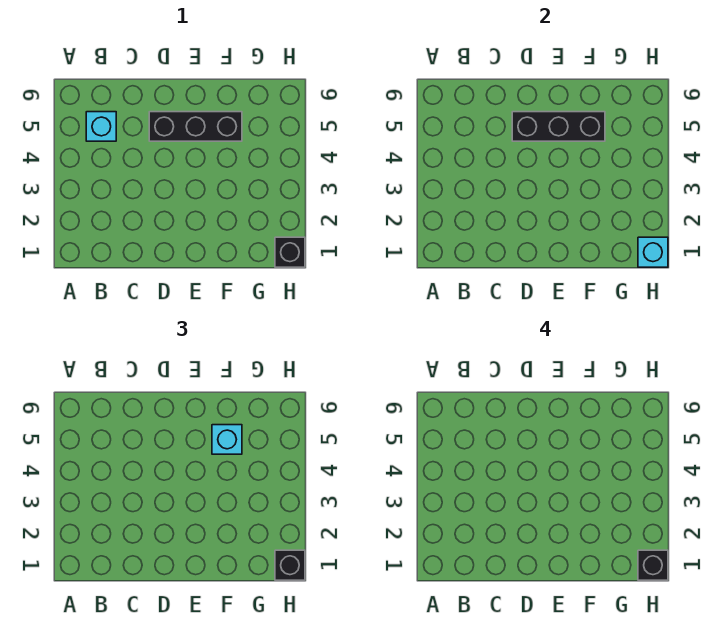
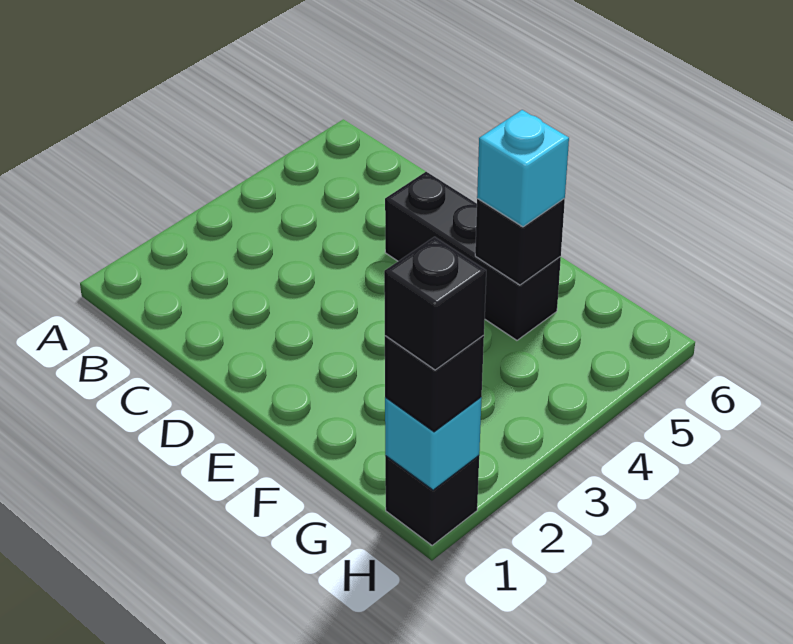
cyan 1x1 brick [86,112,116,141] -> none
black 1x3 brick [512,112,605,141] -> black 1x1 brick [475,198,565,285]

